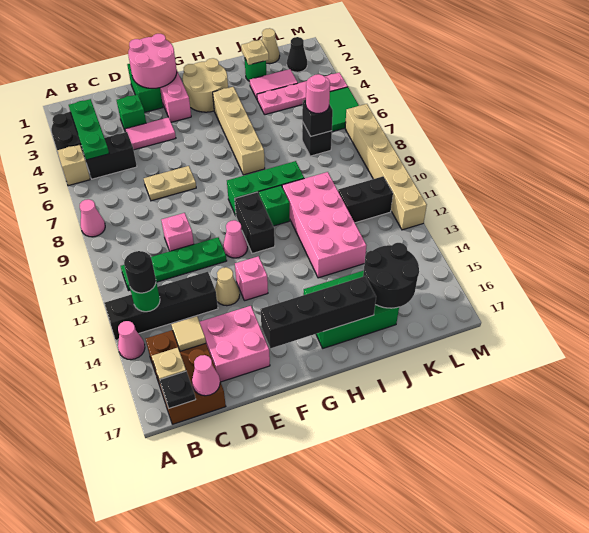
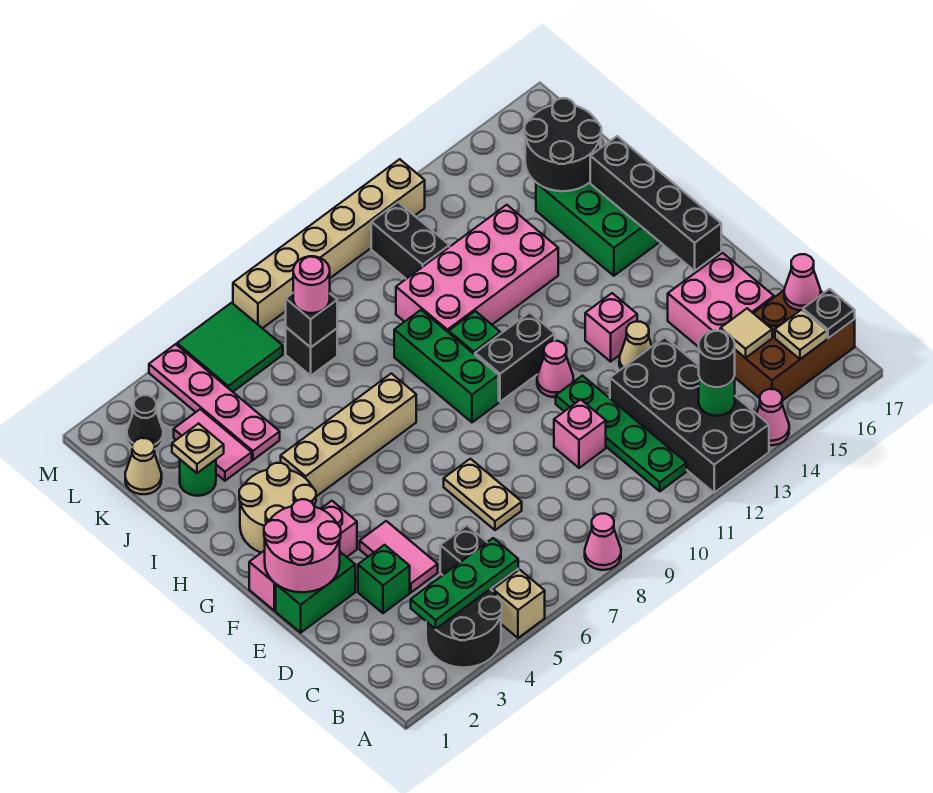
black 1x4 brick [104,272,218,340] -> black 2x4 brick [610,337,769,493]

